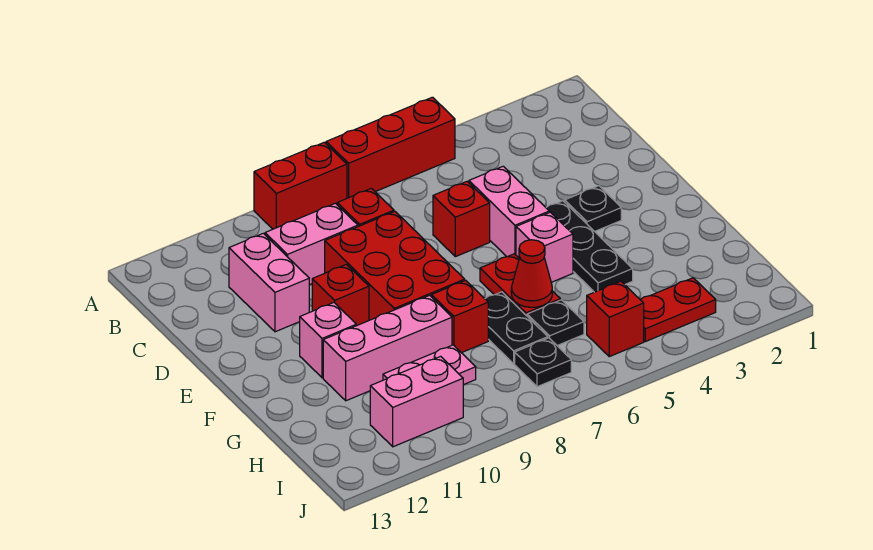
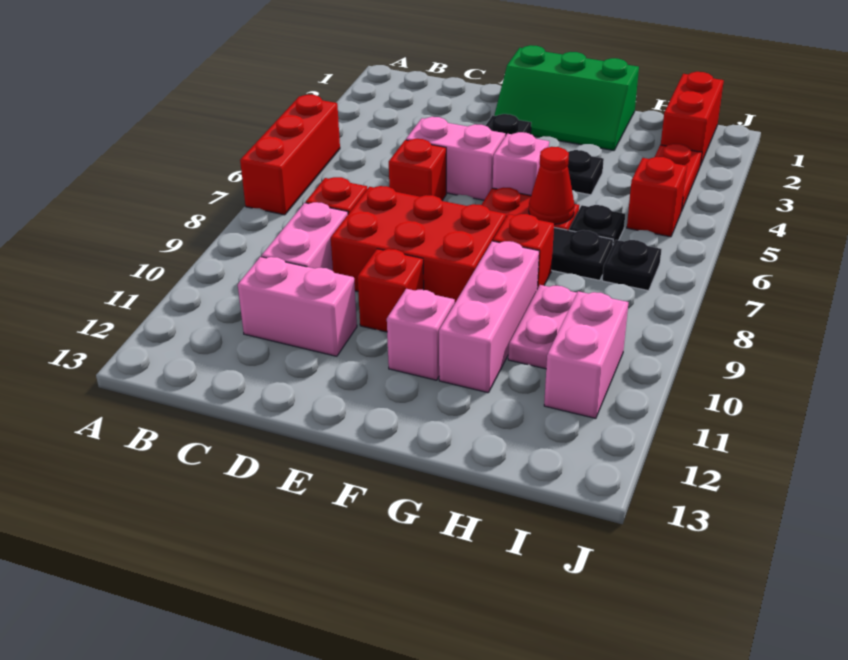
red 1x2 brick [254,142,347,229] -> red 1x2 brick moved to [661,72,724,166]
none -> green 2x3 slope [494,45,639,150]

